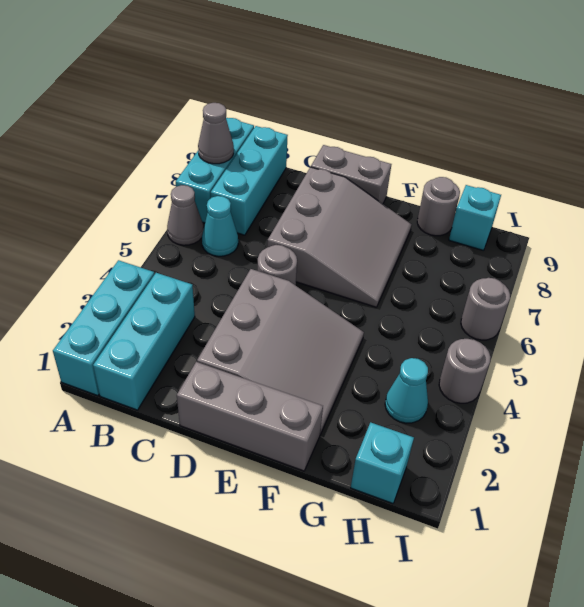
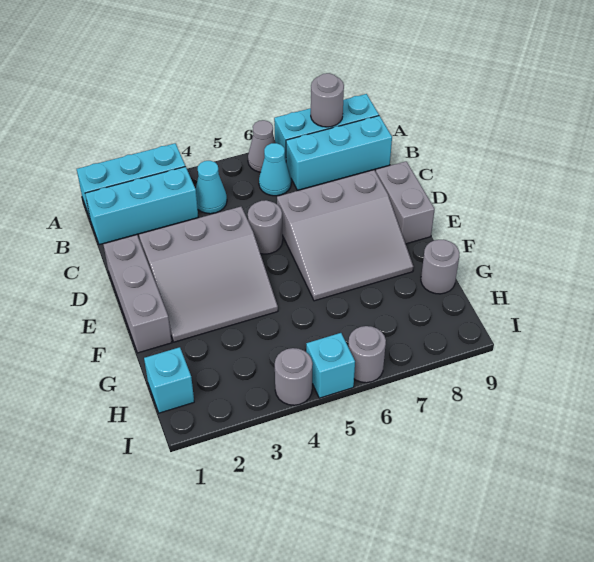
grey 1x1 cone [198,103,234,164] -> grey 1x1 round brick [311,73,344,127]
cyan 1x1 cone [385,358,428,423] -> cyan 1x1 cone moved to [196,161,227,214]
cyan 1x1 brick [449,185,501,251] -> cyan 1x1 brick moved to [306,333,355,398]

